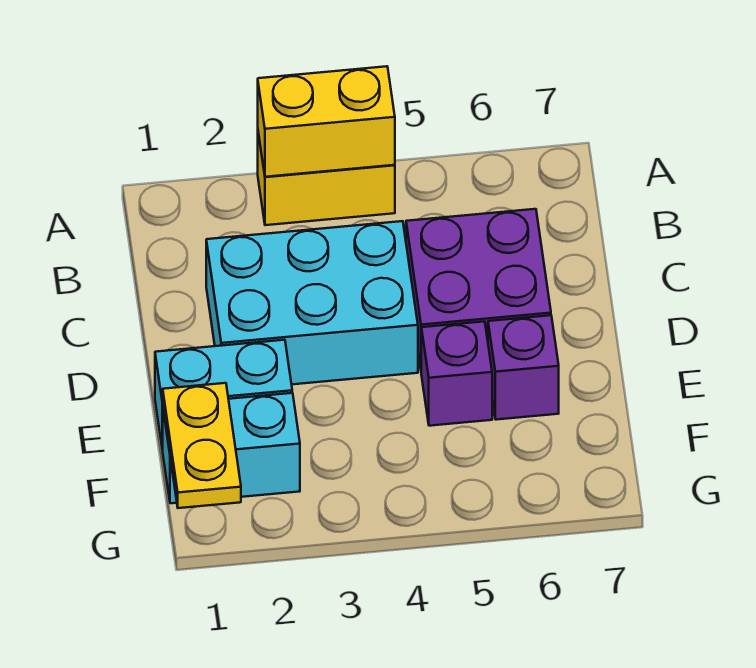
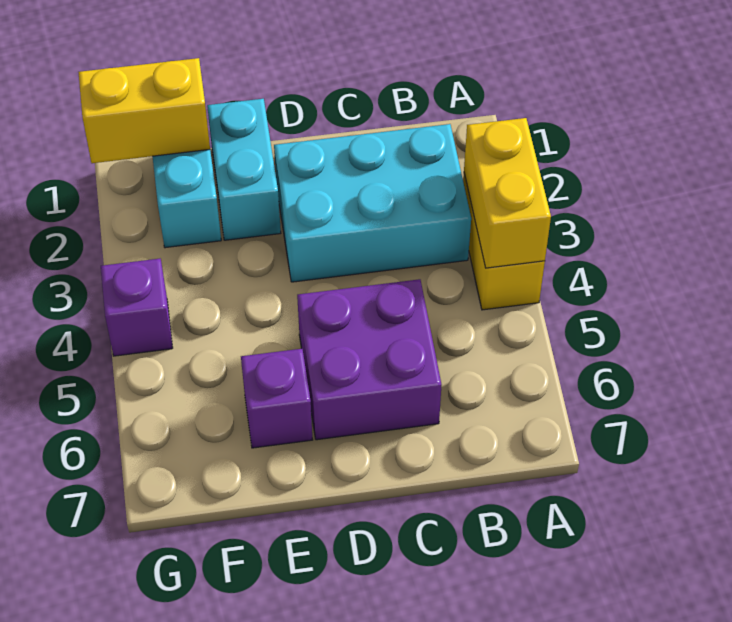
cyan 2x3 brick [206,221,418,384] -> cyan 2x3 brick turned to [274,124,471,282]
purple 1x1 brick [421,321,492,426] -> purple 1x1 brick moved to [101,259,173,356]
yellow 1x2 plate [162,383,241,508] -> yellow 1x2 brick [78,58,210,163]

